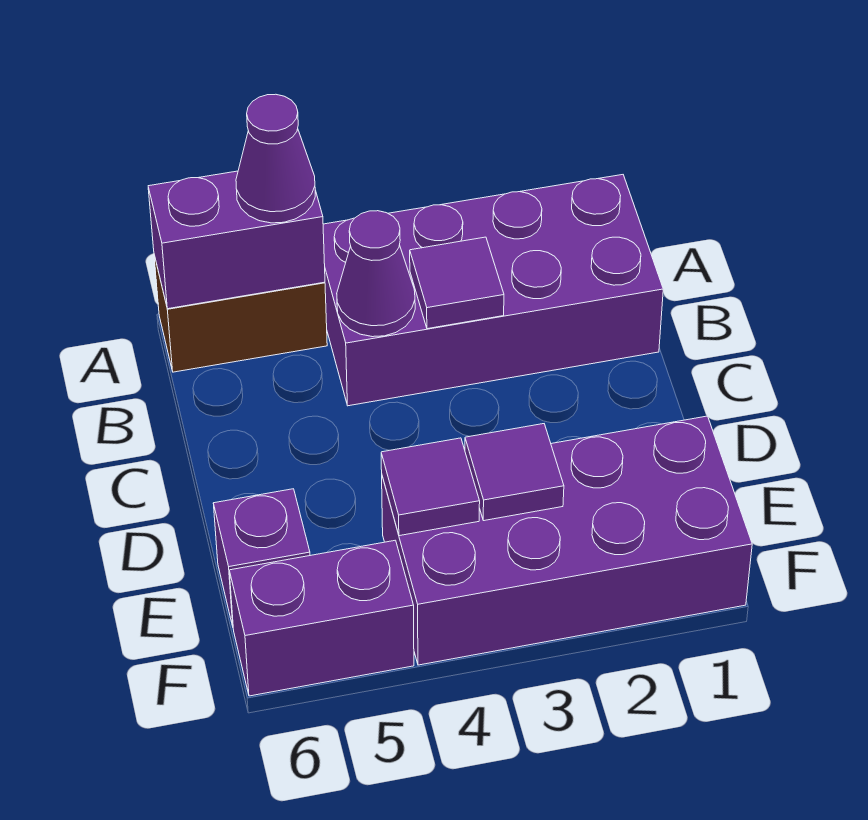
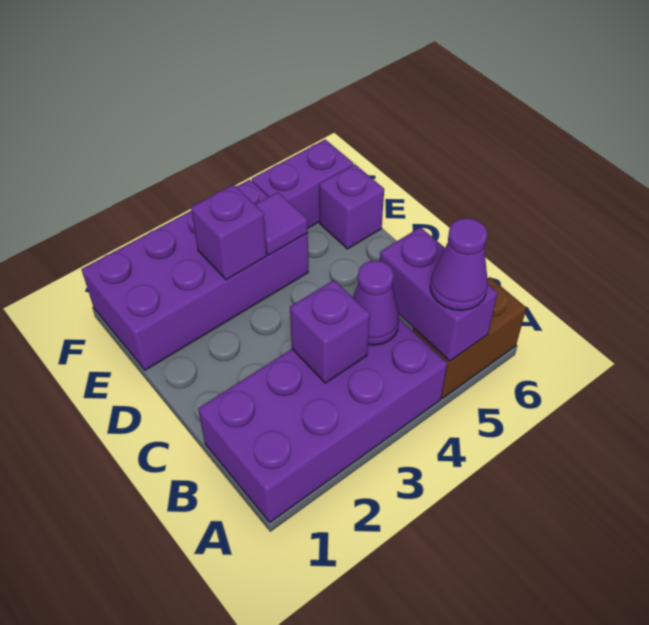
purple 1x2 brick [148,171,325,309] -> purple 1x2 brick turned to [380,227,498,361]
purple 1x1 tile [410,237,504,329] -> purple 1x1 brick [290,280,370,383]
purple 1x1 tile [465,424,564,521] -> purple 1x1 brick [191,185,267,280]

